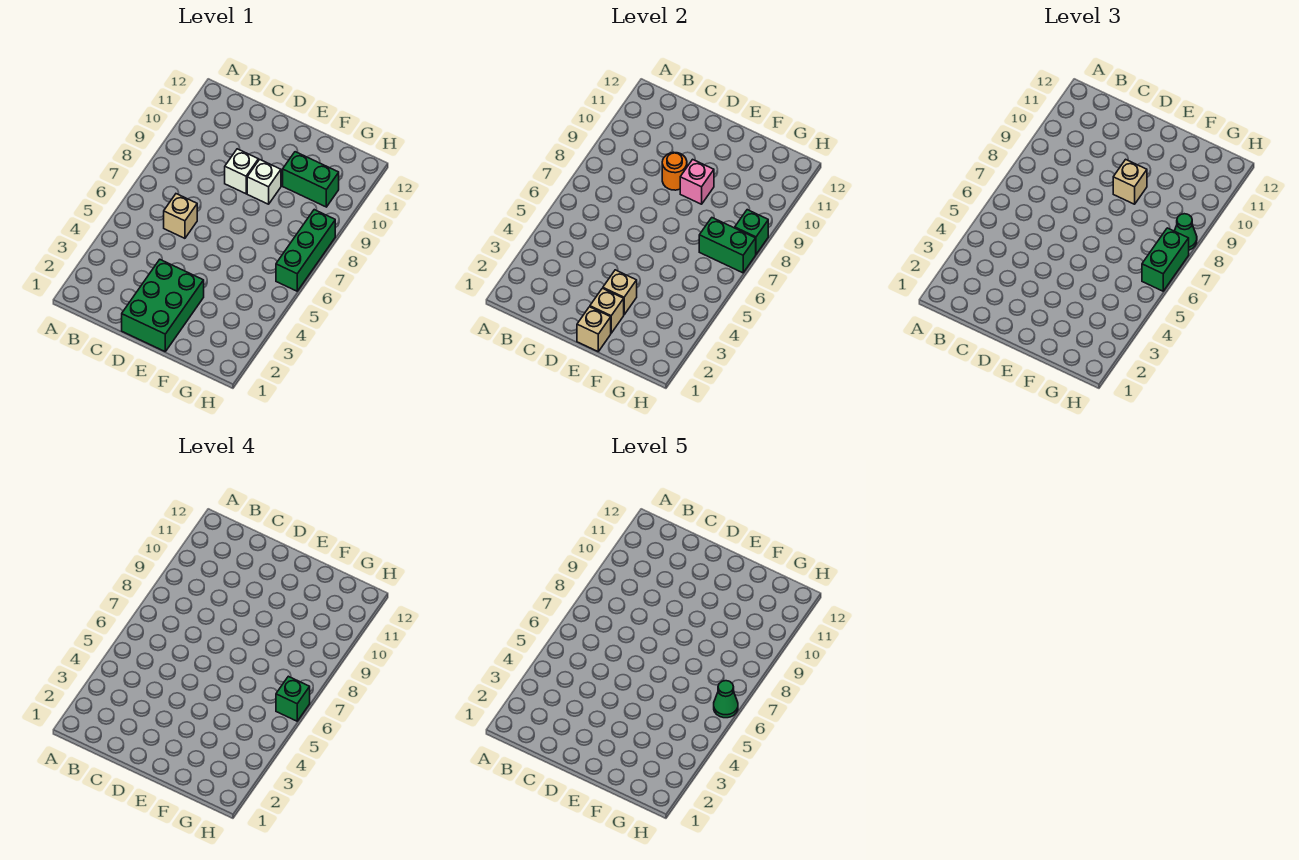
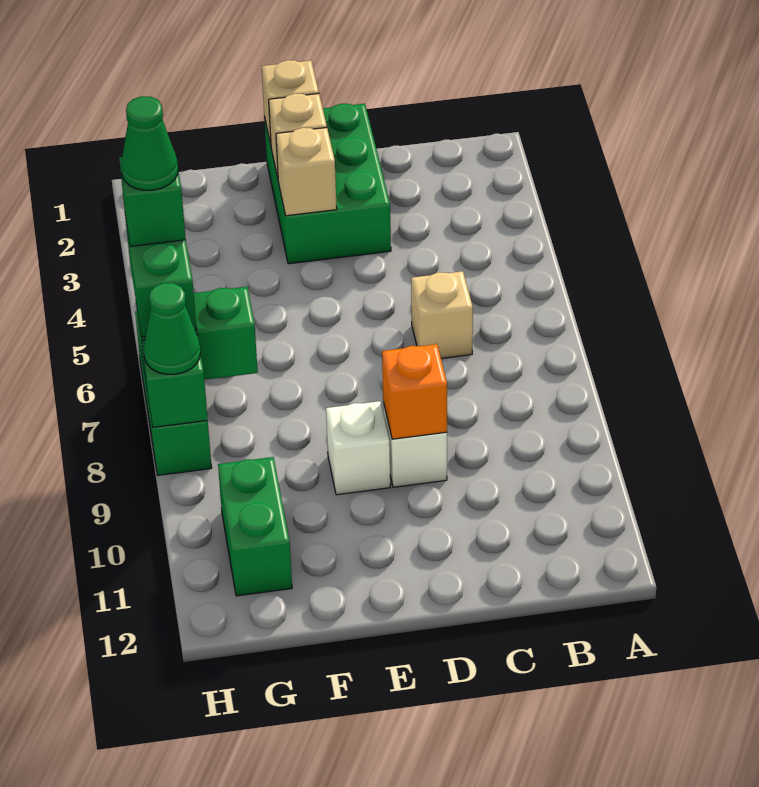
orange 1x1 round brick [662,152,687,190] -> orange 1x1 brick [382,344,447,439]
pink 1x1 brick [680,159,714,204] -> none
tan 1x1 brick [1113,159,1147,204] -> none
green 1x2 brick [283,152,339,207] -> green 1x2 brick turned to [218,457,292,596]

